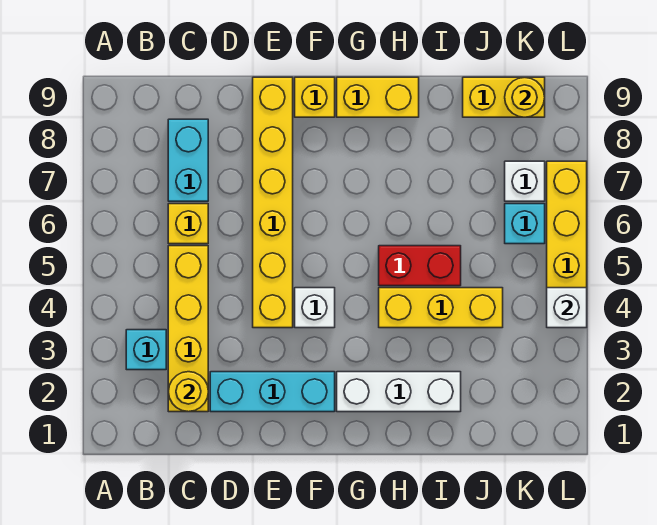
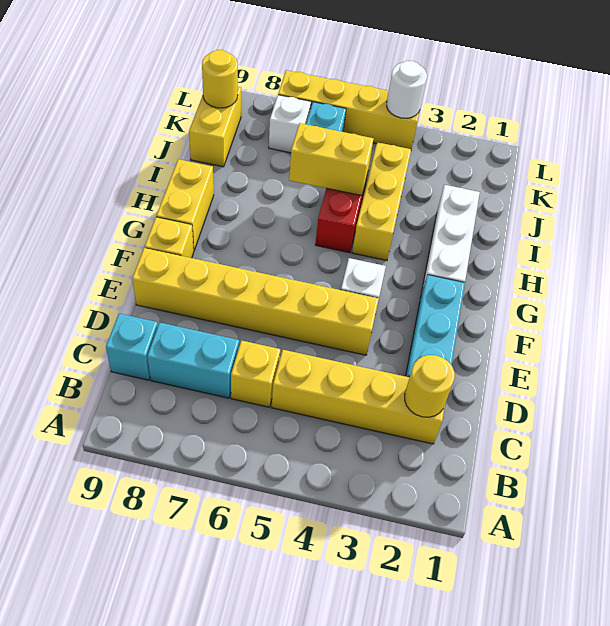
cyan 1x1 brick [126,330,166,370] -> cyan 1x1 brick moved to [106,314,158,380]
none -> yellow 1x2 brick [289,123,374,196]
white 1x1 brick [547,288,587,328] -> white 1x1 round brick [387,61,427,118]

